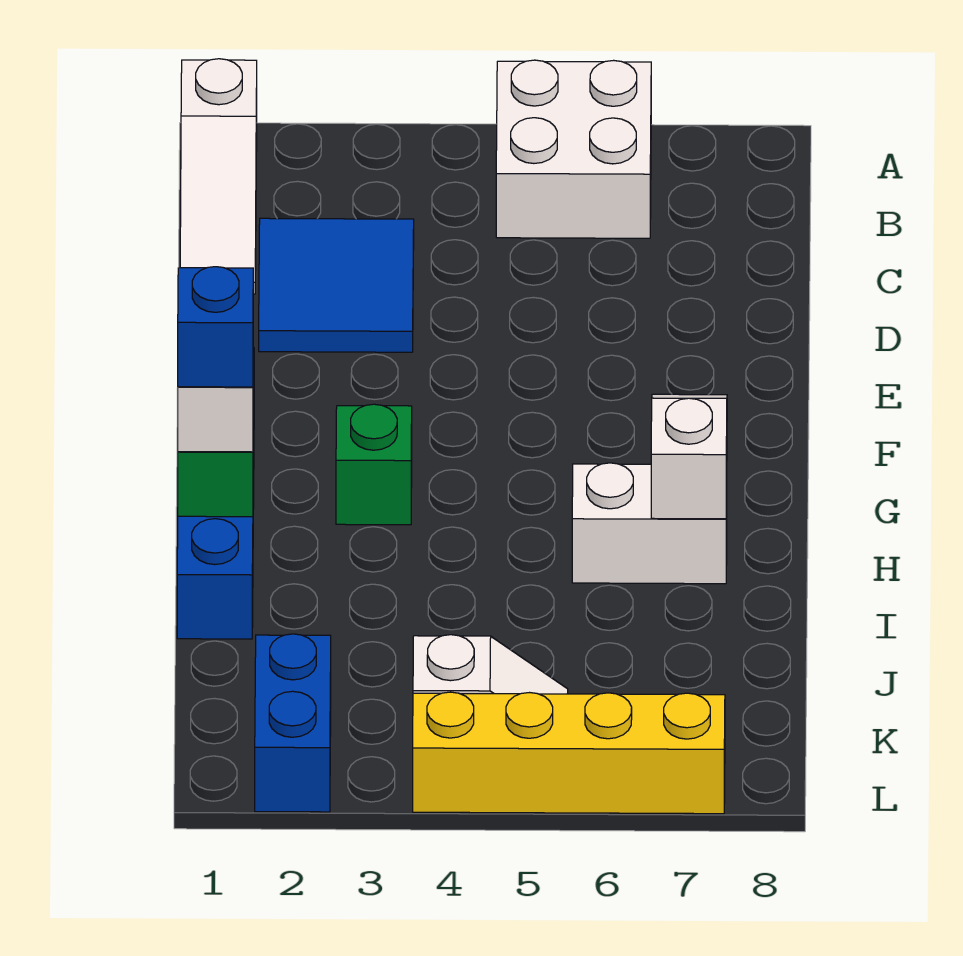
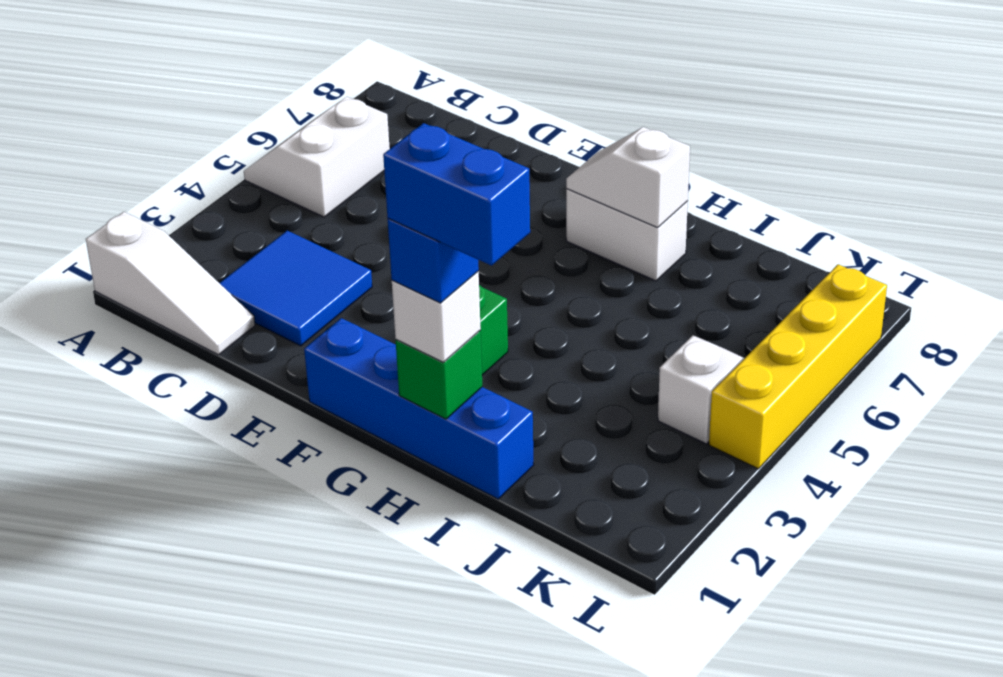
white 2x2 brick [496,60,651,238] -> white 2x2 slope [244,97,390,217]
white 1x2 brick [572,463,727,584] -> white 1x2 brick turned to [566,189,688,281]
blue 1x2 brick [255,634,331,812] -> blue 1x2 brick moved to [383,123,530,266]

